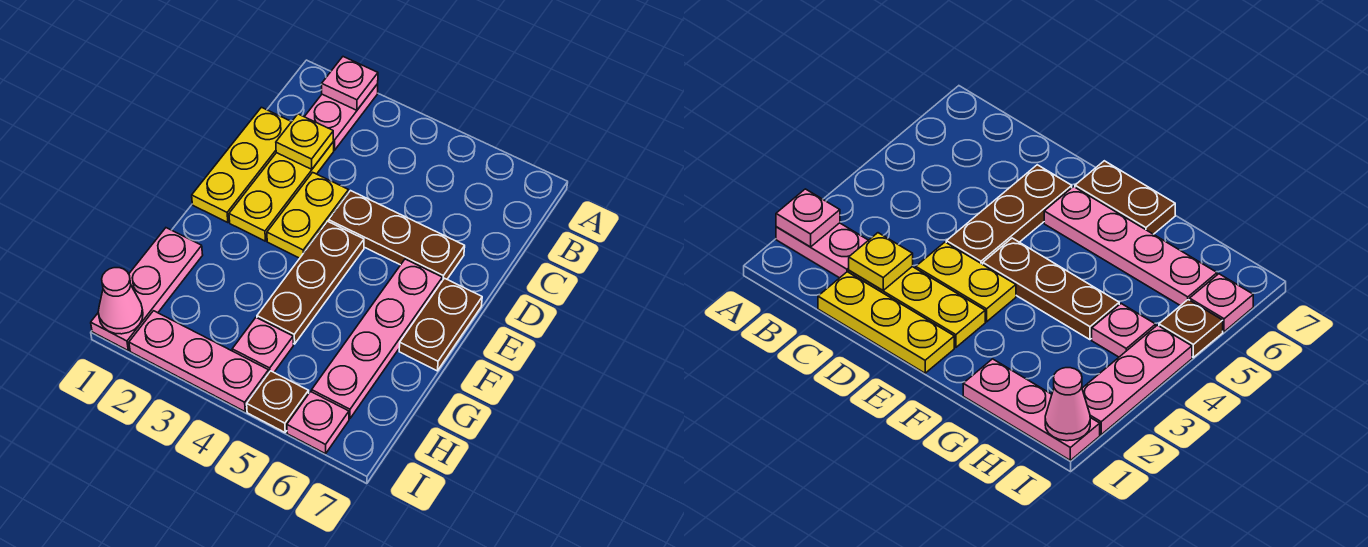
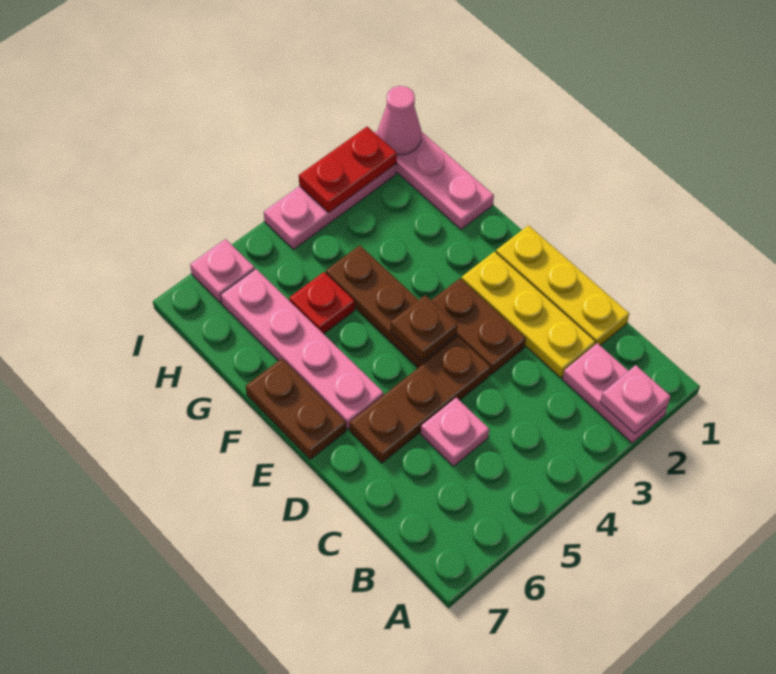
yellow 1x1 plate [276,114,334,169] -> none
yellow 1x2 plate [267,172,349,258] -> brown 1x2 plate [431,278,526,374]
none -> red 1x1 plate [289,272,355,334]
pink 1x1 plate [232,318,293,372] -> pink 1x1 plate moved to [421,398,489,466]
none -> red 1x2 plate [299,127,397,213]
brown 1x1 plate [247,371,309,432] -> brown 1x1 plate moved to [390,295,457,361]

